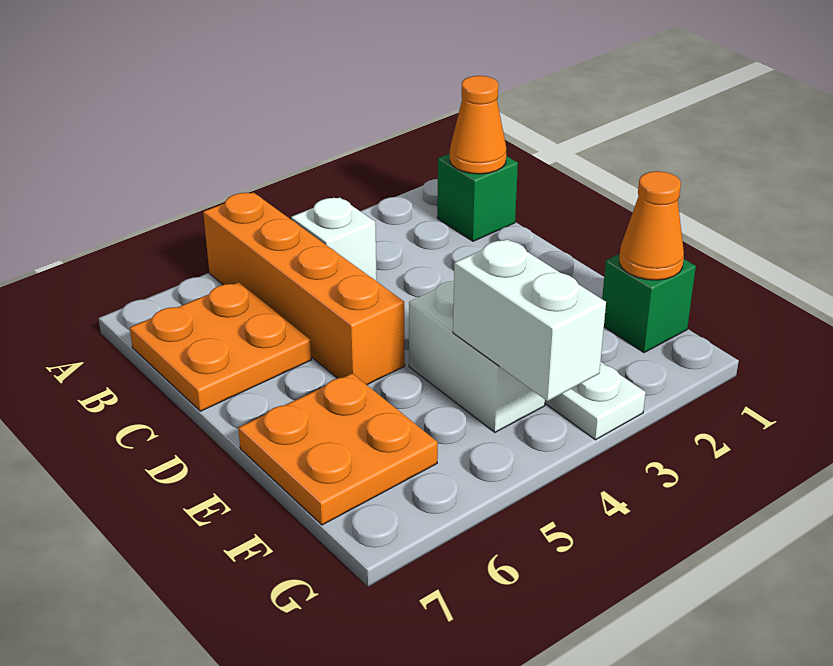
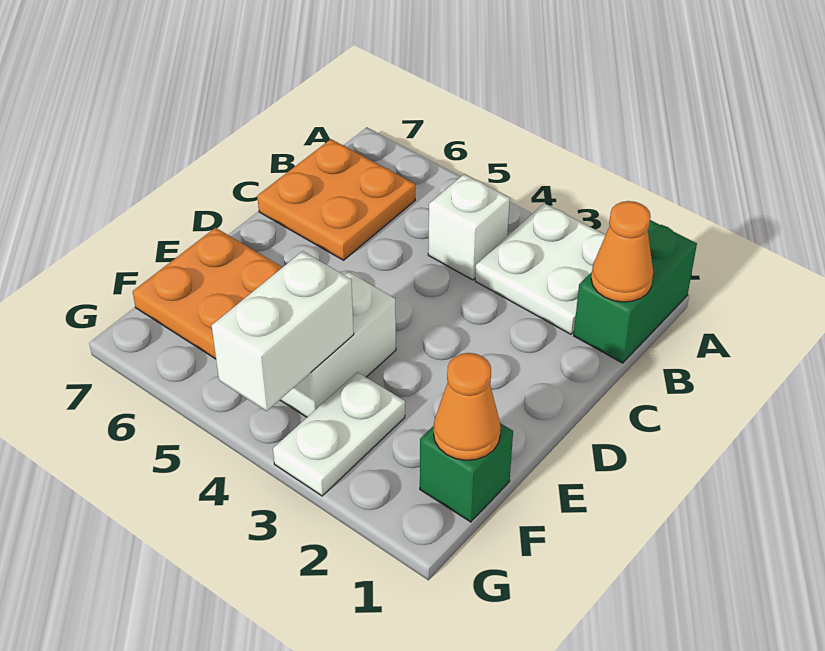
none -> white 2x2 plate [475,203,605,334]
orange 1x4 brick [203,192,405,385] -> none
green 1x1 brick [437,154,518,241] -> green 1x2 brick [574,220,697,363]

